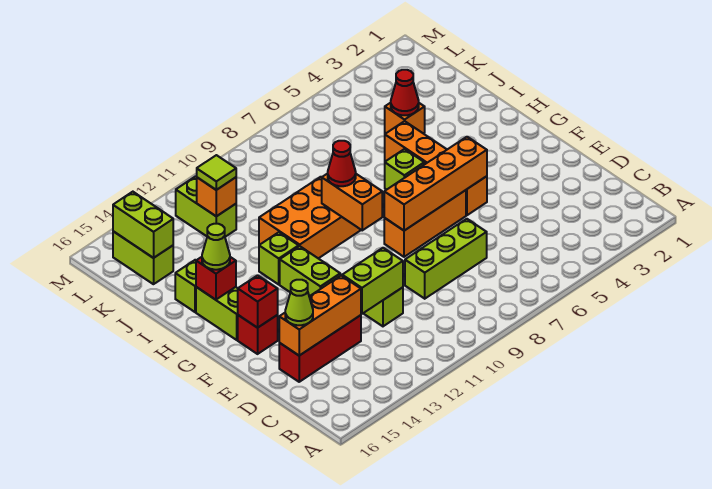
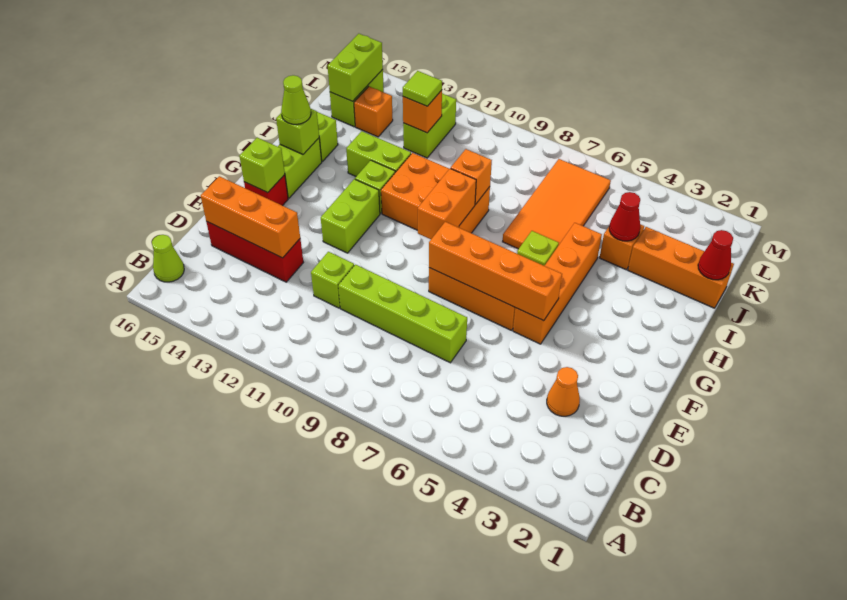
none -> orange 1x1 cone [547,367,580,416]
lime 1x3 brick [405,219,487,299] -> lime 1x4 brick [338,265,467,363]
lime 1x2 brick [342,248,403,314] -> lime 1x2 brick moved to [346,131,411,176]
lime 1x1 cone [285,280,313,325] -> lime 1x1 cone moved to [152,235,184,282]
red 1x1 brick [238,275,278,328] -> lime 1x1 brick [240,138,285,193]
red 1x1 cone [328,141,356,186] -> red 1x1 cone moved to [698,230,733,280]
red 1x1 brick [196,257,236,300] -> lime 1x1 brick [276,109,319,154]
none -> orange 2x4 tile [503,159,611,249]
none -> orange 1x1 brick [451,149,492,204]
none -> orange 1x3 brick [628,227,734,308]
none -> orange 1x1 brick [354,86,393,137]

